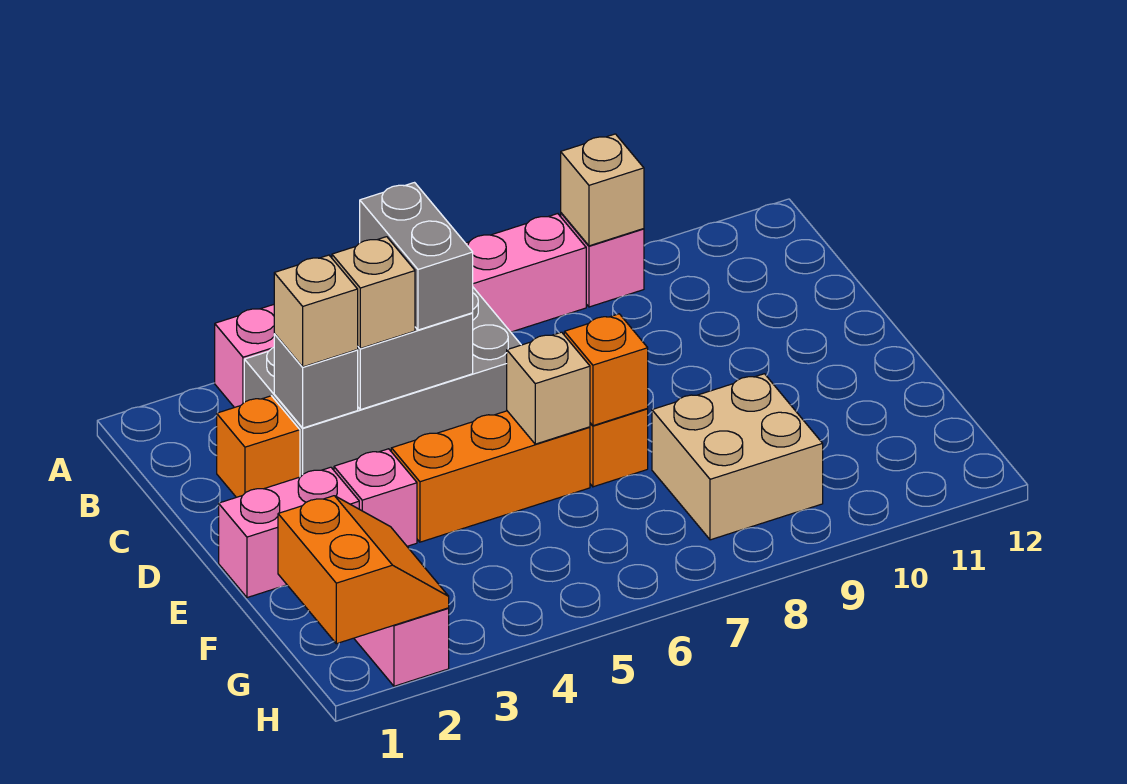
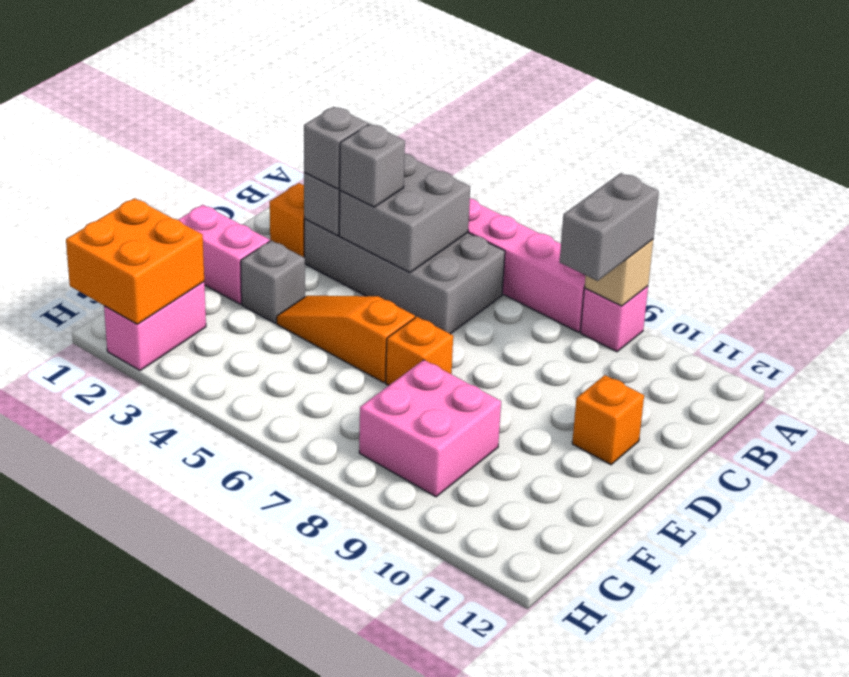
grey 1x2 brick [360,183,473,330] -> grey 1x2 brick moved to [560,173,659,281]
tan 1x1 brick [274,255,358,367] -> grey 1x1 brick [304,107,368,189]
tan 1x1 brick [332,237,415,348] -> grey 1x1 brick [340,124,405,207]
pink 1x1 brick [334,449,417,546] -> grey 1x1 brick [241,240,305,323]
orange 1x3 brick [391,411,590,542] -> orange 1x3 slope [277,296,415,383]
tan 1x1 brick [507,332,590,444] -> none
orange 1x1 brick [564,314,648,426] -> orange 1x1 brick moved to [572,375,644,465]
tan 2x2 brick [652,374,823,540] -> pink 2x2 brick [359,360,501,497]
orange 2x2 slope [278,496,449,644] -> orange 2x2 brick [66,198,204,324]

